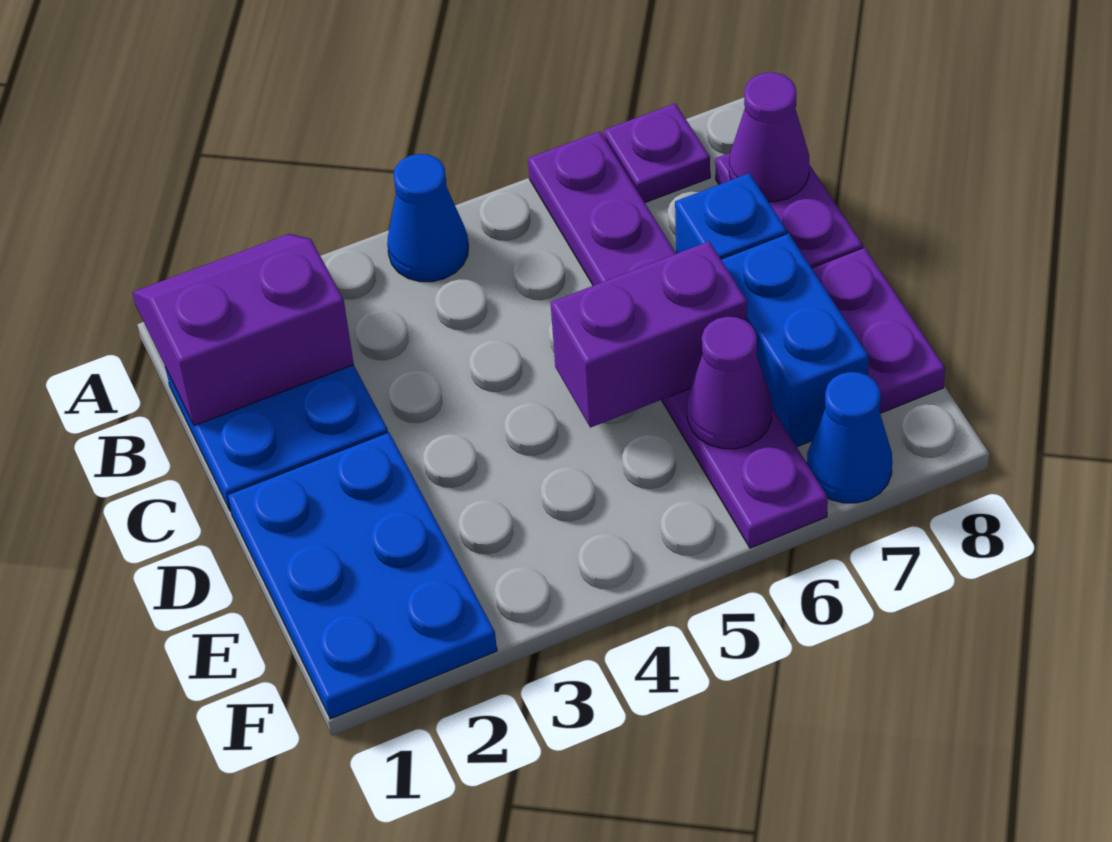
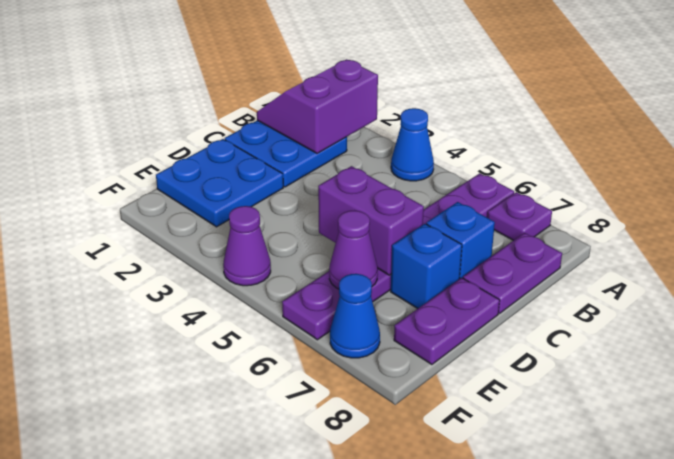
purple 2x2 slope [132,234,354,426] -> purple 2x2 slope turned to [257,59,378,153]
purple 1x1 cone [729,72,809,202] -> purple 1x1 cone moved to [223,206,271,286]
blue 2x3 plate [227,432,497,719] -> blue 2x2 plate [156,139,283,227]
blue 1x2 brick [721,233,869,447] -> blue 1x1 brick [391,224,462,309]

